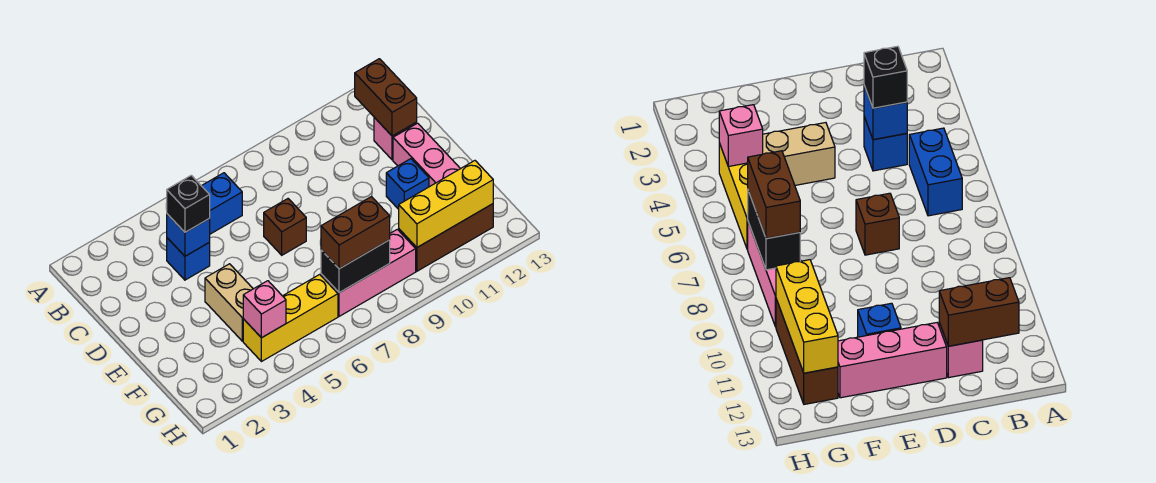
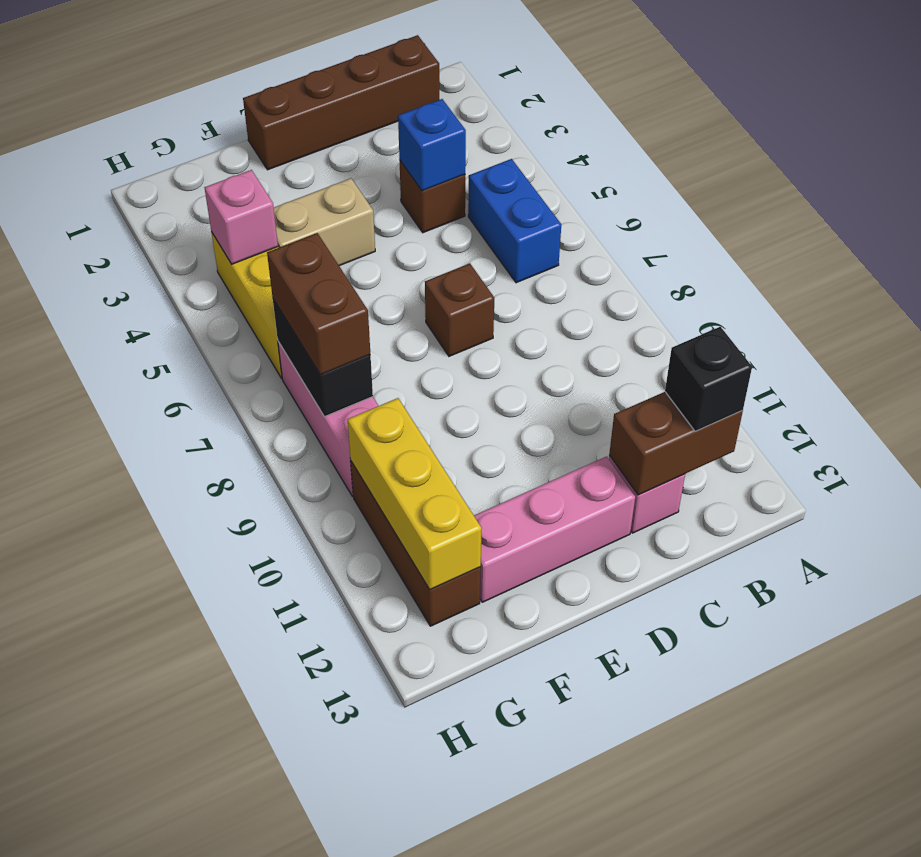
none -> brown 1x4 brick [243,35,440,170]
blue 1x1 brick [167,238,210,280] -> brown 1x1 brick [400,161,465,233]
black 1x1 brick [166,175,210,232] -> black 1x1 brick moved to [665,327,752,431]
blue 1x1 brick [386,159,429,209] -> none

